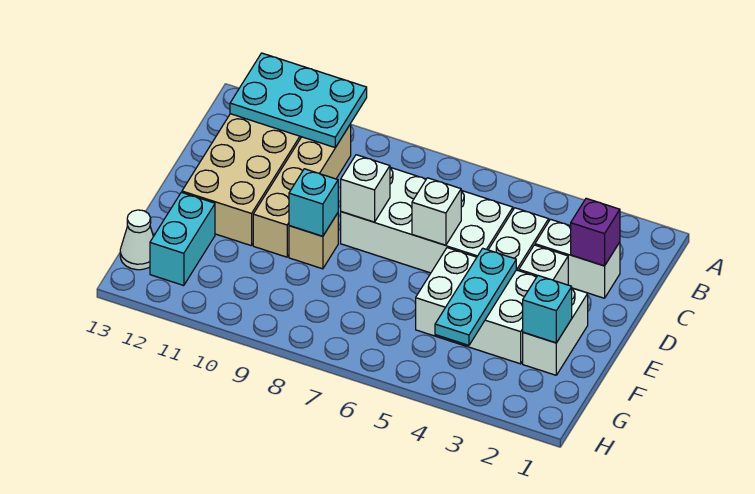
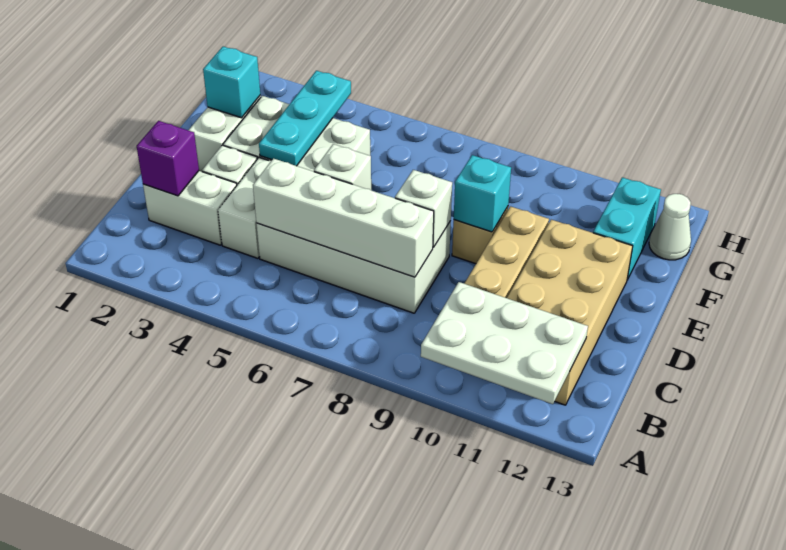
cyan 2x3 plate [230,53,367,147] -> white 2x3 plate [421,282,588,404]
none -> white 1x4 brick [253,158,434,277]

